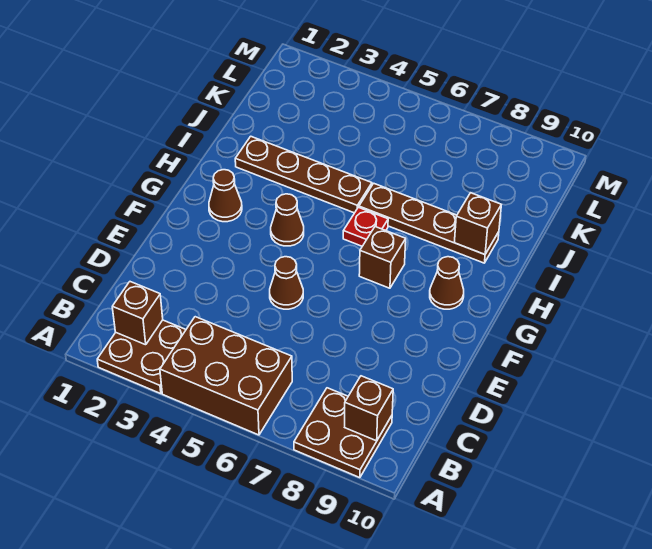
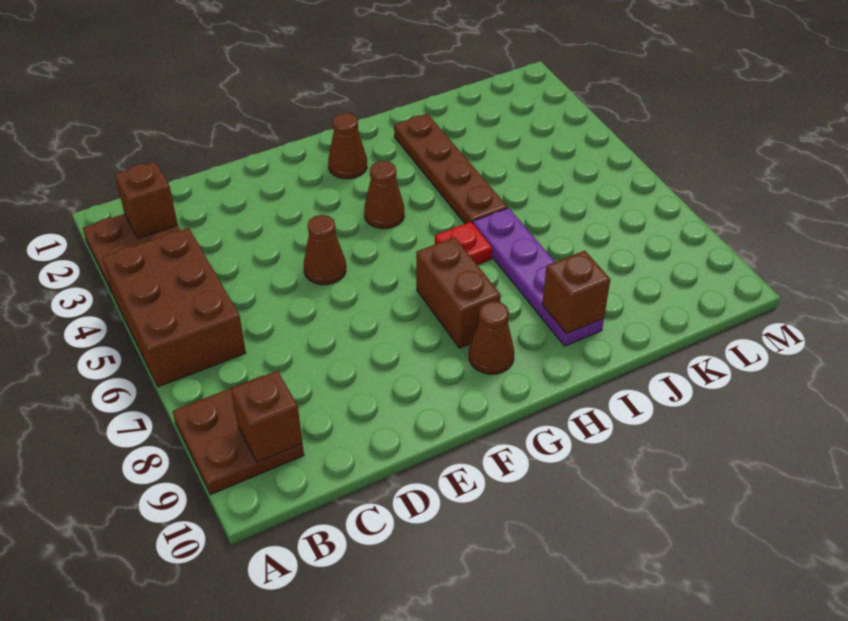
brown 1x1 brick [359,227,406,288] -> brown 1x2 brick [416,237,501,348]
brown 1x4 plate [359,183,499,263] -> purple 1x4 plate [473,208,604,346]

